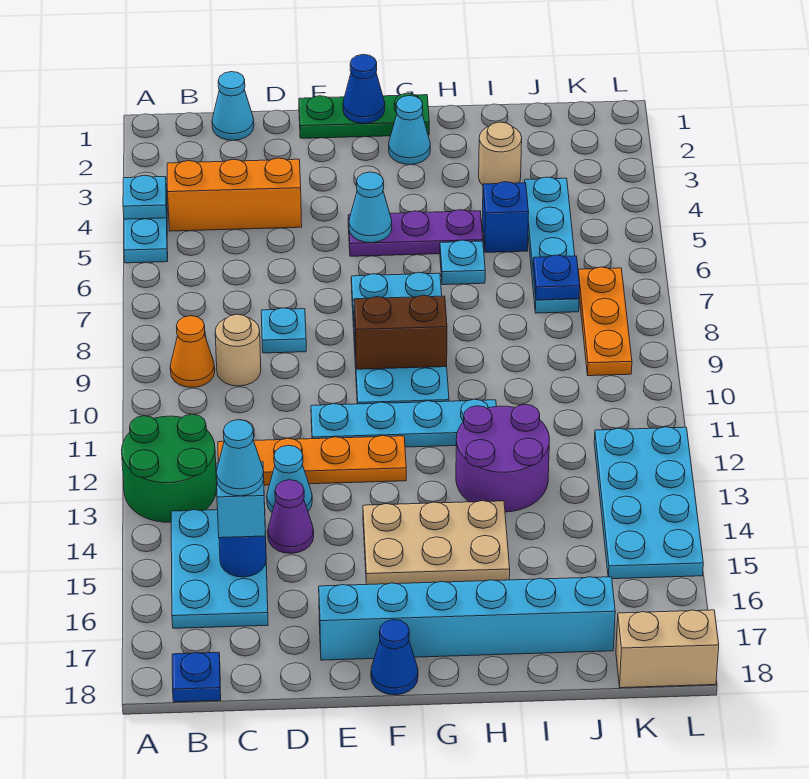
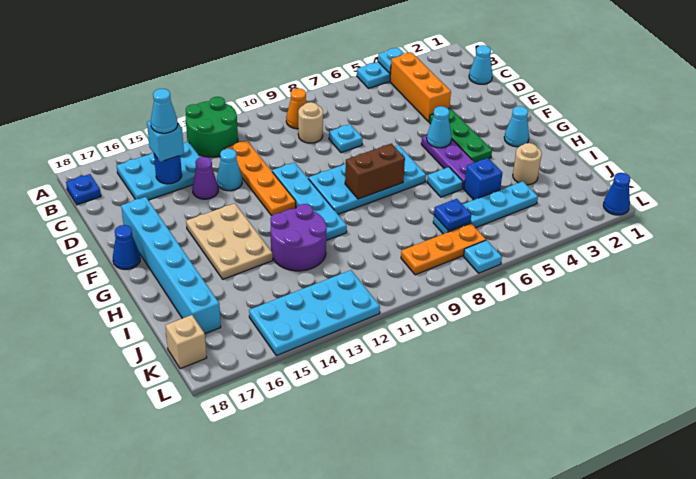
green 1x3 plate [299,93,429,138] -> green 1x3 plate moved to [429,108,492,162]
blue 1x1 cone [343,55,385,123] -> blue 1x1 cone moved to [603,173,631,215]
brown 1x2 brick [354,295,447,369] -> brown 1x2 brick turned to [345,144,405,199]
tan 1x2 brick [616,610,719,688] -> tan 1x1 brick [165,315,207,369]
none -> cyan 1x1 plate [464,240,502,273]

